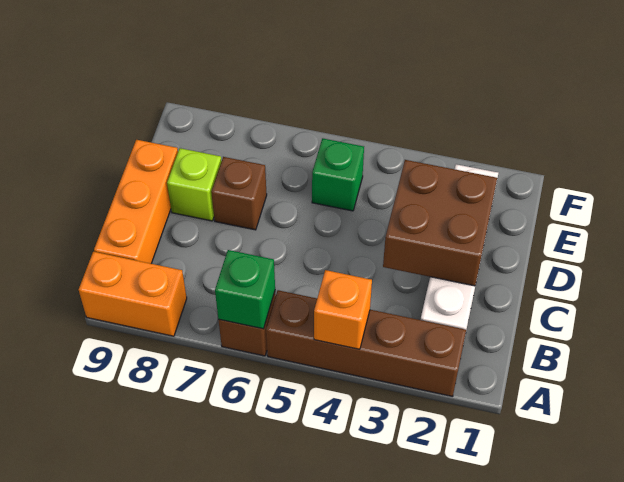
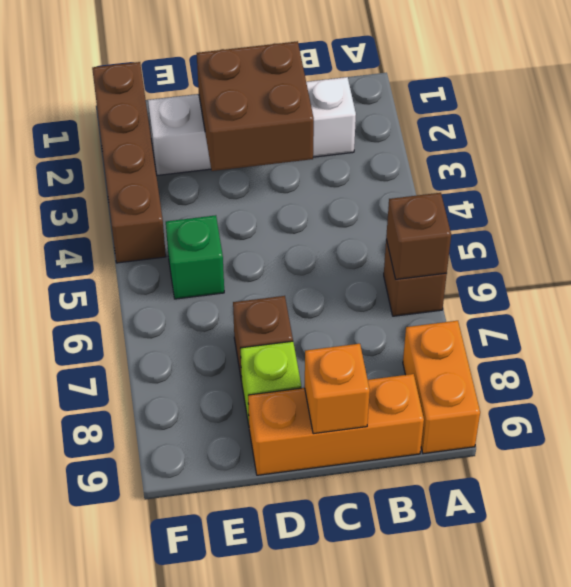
brown 1x4 brick [266,290,466,397] -> brown 1x4 brick moved to [92,62,166,263]
orange 1x1 brick [314,270,372,349] -> orange 1x1 brick moved to [305,344,370,434]
green 1x1 brick [215,250,275,329] -> brown 1x1 brick [386,193,451,279]

